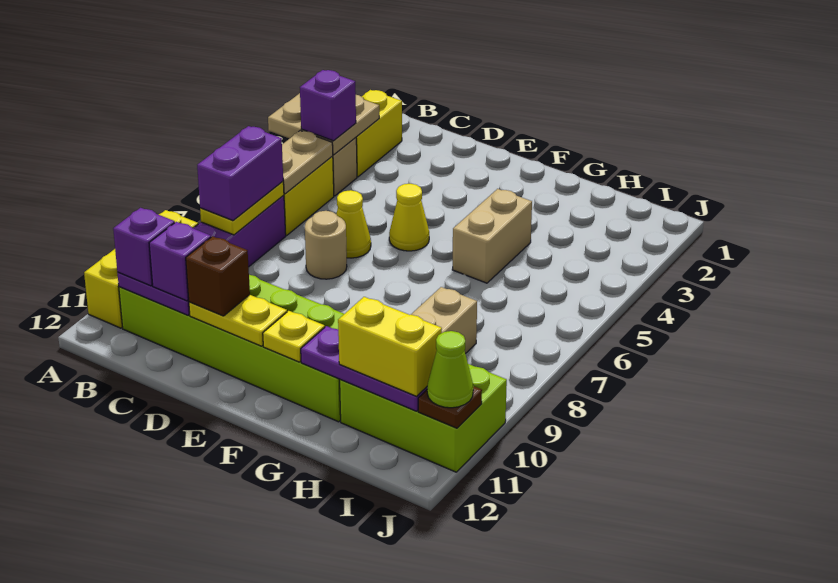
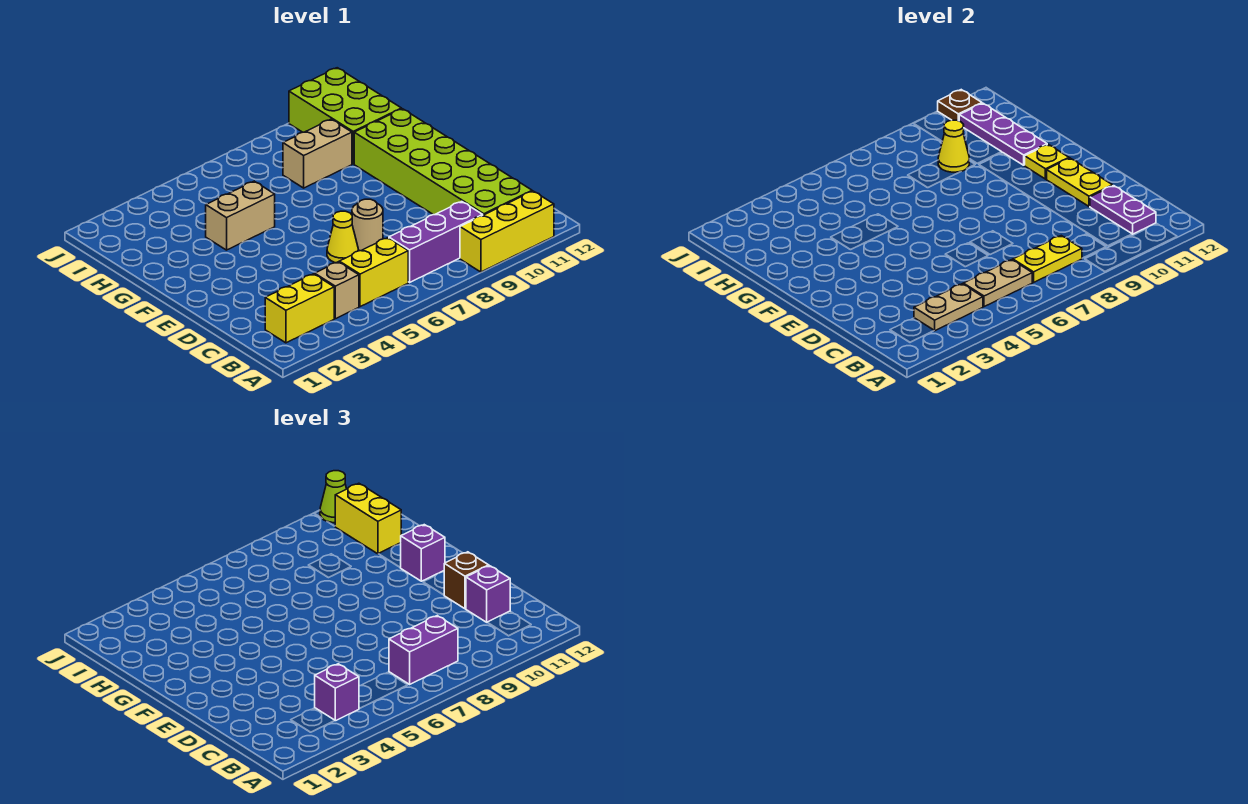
tan 2x2 plate [268,93,379,155] -> tan 1x2 plate [914,284,983,331]
purple 1x1 brick [113,208,175,286] -> purple 1x1 brick moved to [401,525,445,581]
yellow 1x1 cone [389,184,429,251] -> yellow 1x1 cone moved to [938,120,969,172]

